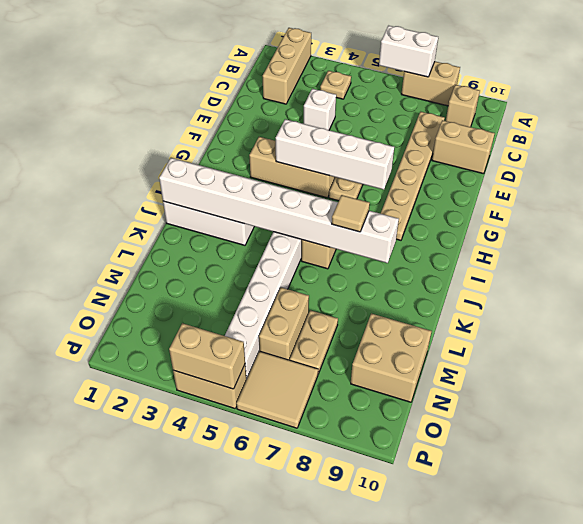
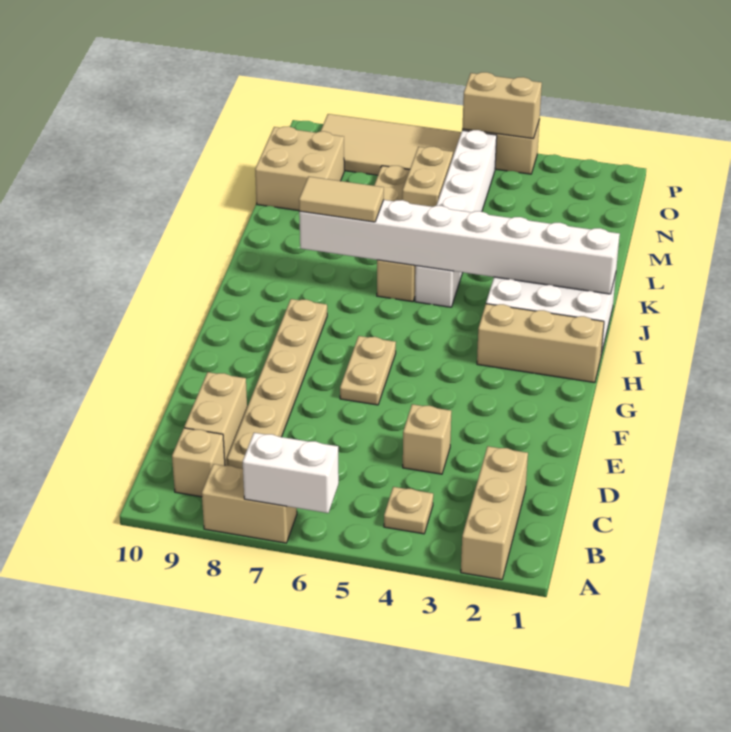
white 1x1 brick [304,89,336,130] -> tan 1x1 brick [403,404,451,474]
tan 1x2 brick [432,120,495,174] -> tan 1x2 brick turned to [184,372,247,466]
tan 1x3 brick [249,137,335,198] -> tan 1x3 brick moved to [477,304,604,383]
white 1x4 brick [276,119,394,190] -> none
tan 1x1 tile [332,195,370,232] -> tan 1x2 tile [299,177,384,222]
tan 2x2 tile [236,351,318,428] -> tan 2x4 tile [320,114,461,175]

